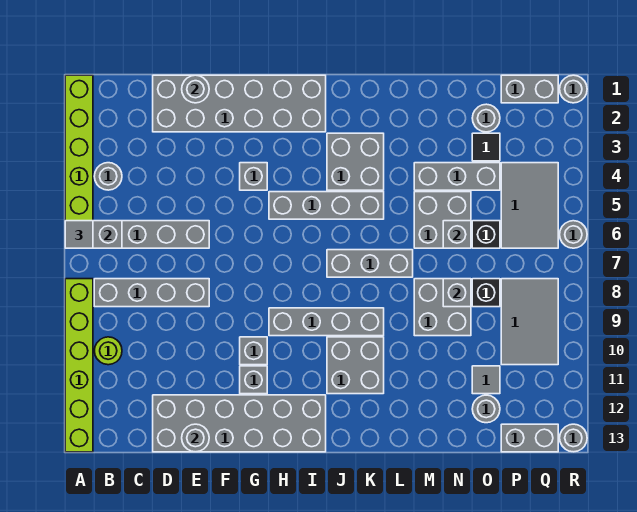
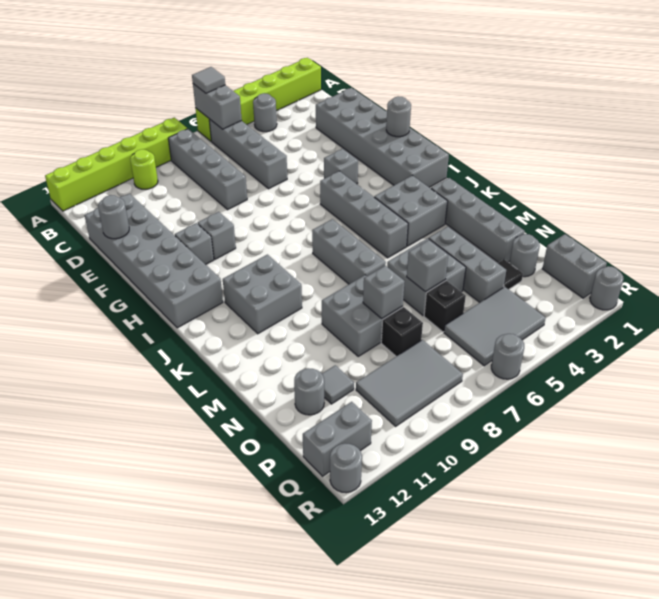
grey 1x1 round brick [182,75,209,103] -> grey 1x1 round brick moved to [386,96,411,137]
grey 1x4 brick [269,308,384,336] -> grey 1x4 brick moved to [431,178,525,263]
grey 1x2 brick [501,424,558,452] -> grey 1x2 brick turned to [303,402,372,476]

